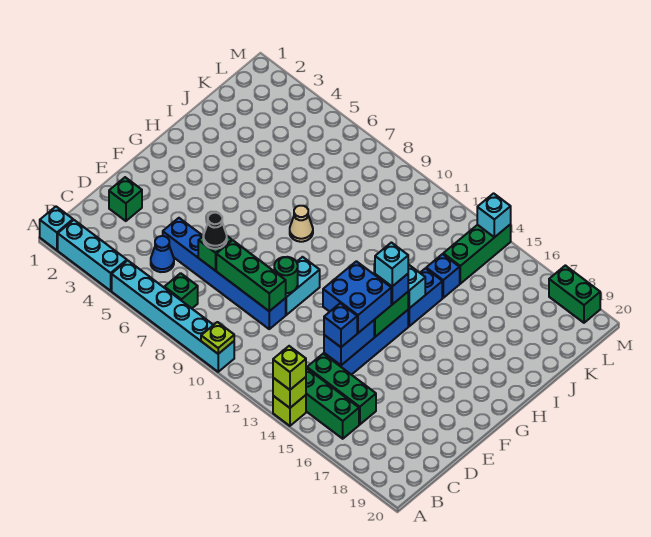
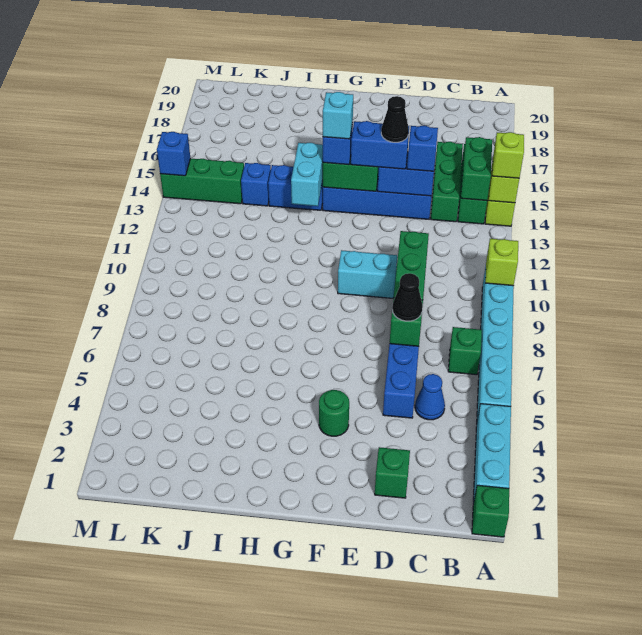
cyan 1x1 brick [40,207,73,250] -> green 1x1 brick [472,485,509,537]
lime 1x1 plate [201,322,234,354] -> lime 1x1 brick [485,239,518,286]
green 1x1 round brick [274,257,298,293] -> green 1x1 round brick moved to [319,390,349,436]
blue 2x2 brick [323,261,391,333] -> blue 1x2 brick [351,121,409,169]
none -> black 1x1 cone [381,96,409,142]
tan 1x1 cone [290,206,313,242] -> none
cyan 1x1 brick [477,193,511,237] -> blue 1x1 brick [157,132,190,176]
green 1x2 brick [549,265,600,323] -> green 1x2 brick moved to [461,137,492,201]

